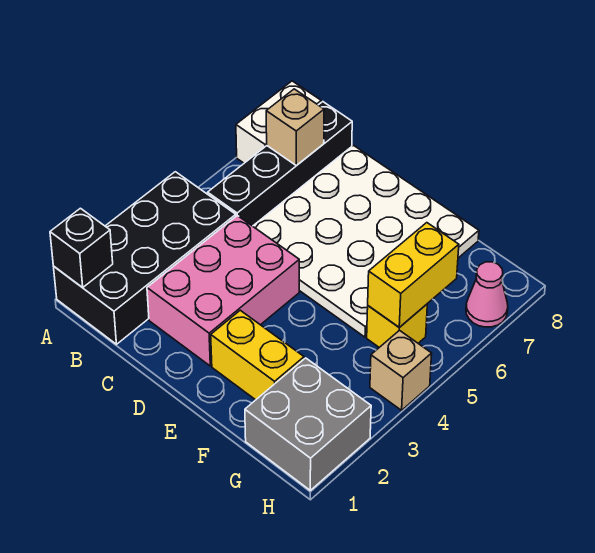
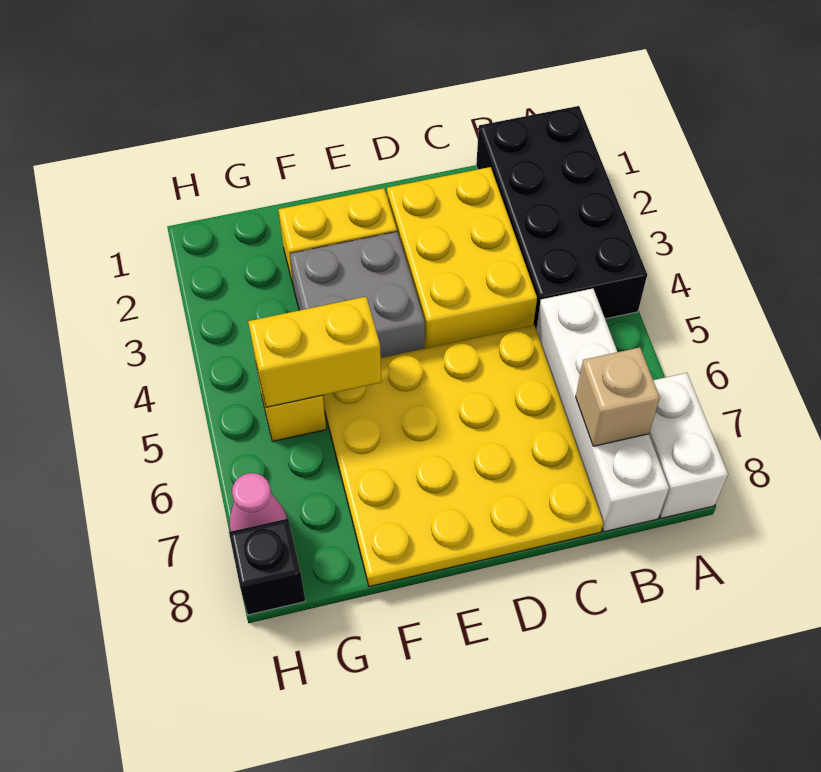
black 1x1 brick [50,208,113,288] -> black 1x1 brick moved to [229,519,305,615]
black 1x4 brick [208,102,352,226] -> white 1x4 brick [536,289,669,532]
pink 2x3 brick [147,216,299,366] -> yellow 2x3 brick [387,167,537,349]
white 4x4 plate [253,145,479,337] -> yellow 4x4 plate [323,325,603,587]
grey 2x2 brick [245,358,371,490] -> grey 2x2 brick moved to [290,232,425,358]
yellow 1x2 brick [368,223,459,327] -> yellow 1x2 brick turned to [248,297,381,407]
tan 1x1 brick [370,330,432,410] -> none

